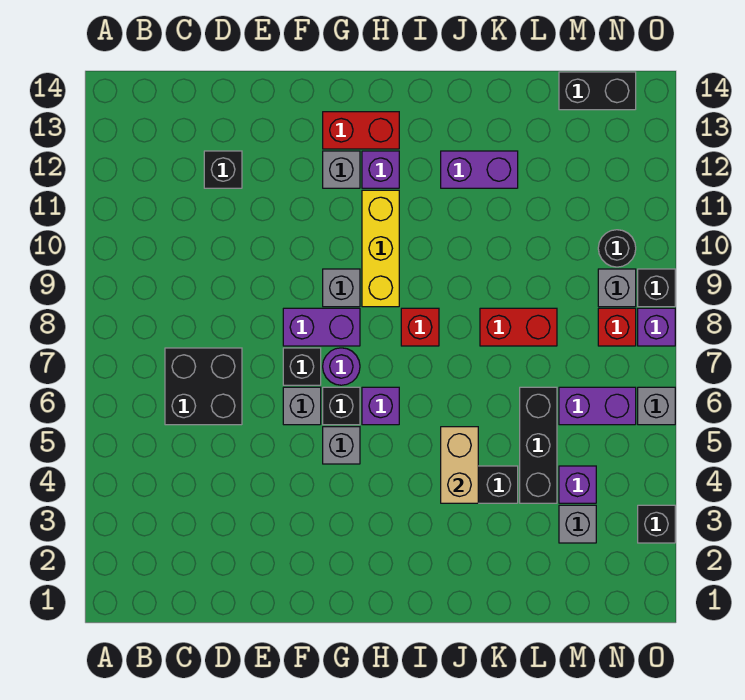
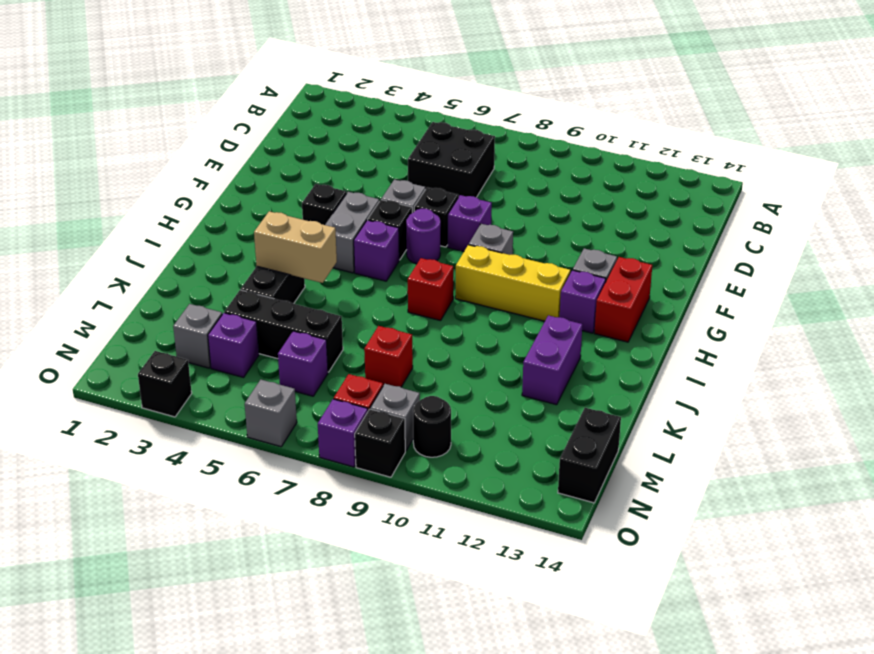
black 1x1 brick [204,151,242,188] -> black 1x1 brick moved to [302,184,347,225]
purple 1x2 brick [283,308,360,346] -> purple 1x1 brick [448,195,492,251]
grey 1x1 brick [323,427,360,464] -> grey 1x2 brick [325,192,379,273]
red 1x2 brick [480,308,557,346] -> red 1x1 brick [364,326,413,387]
purple 1x2 brick [559,387,636,425] -> purple 1x1 brick [278,331,328,396]

